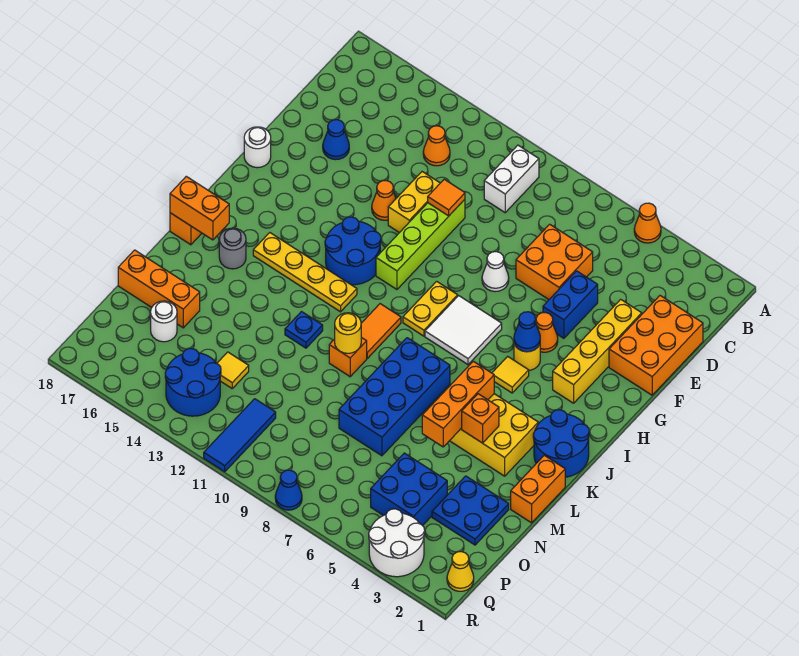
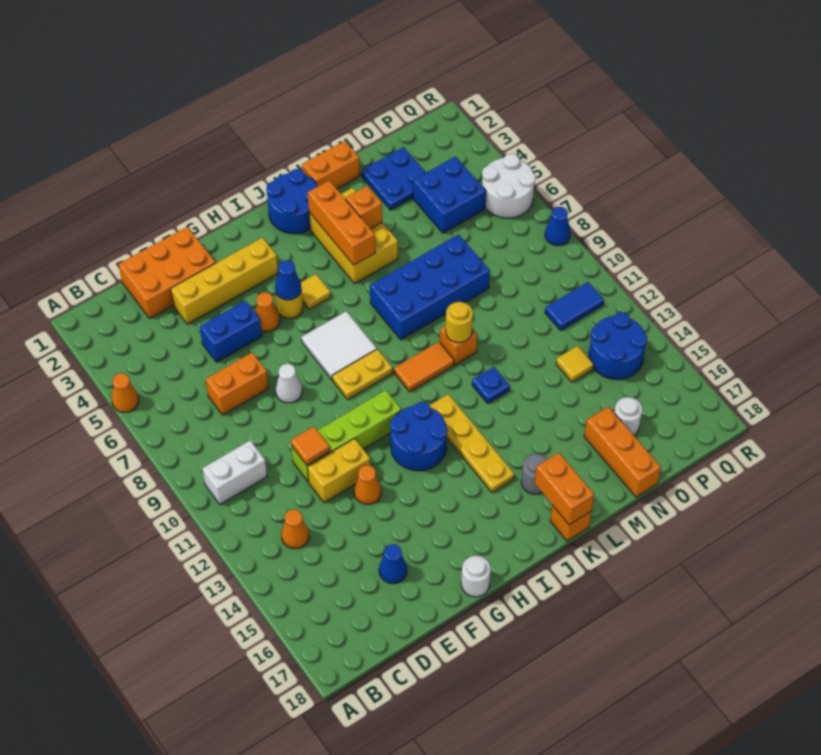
orange 2x2 brick [516,224,593,299] -> orange 1x2 brick [206,353,269,415]
orange 1x3 brick [422,361,494,447] -> orange 1x3 brick turned to [308,180,375,265]
blue 1x3 tile [204,399,276,472] -> blue 1x2 tile [545,282,604,330]
yellow 1x1 cone [447,552,474,591] -> none
white 2x2 round brick [369,509,425,577] -> white 2x2 round brick moved to [482,154,535,218]

